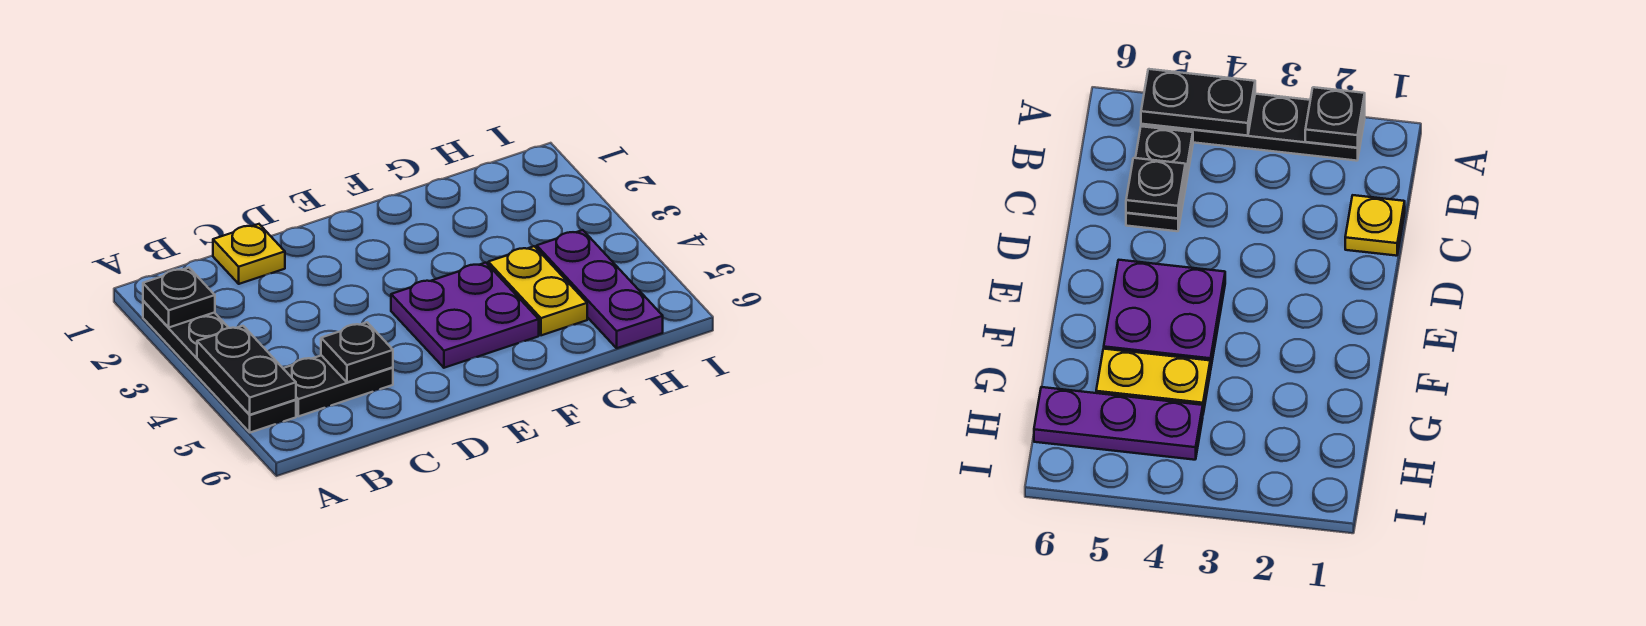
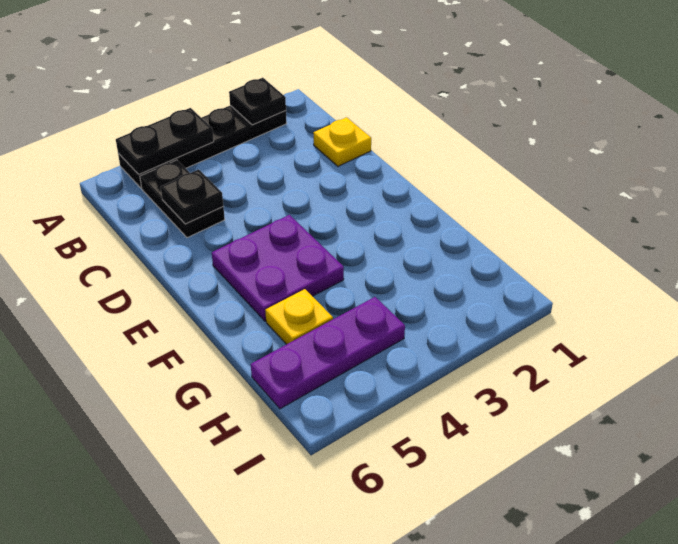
yellow 1x2 plate [488,246,587,335] -> yellow 1x1 plate [265,289,333,344]

